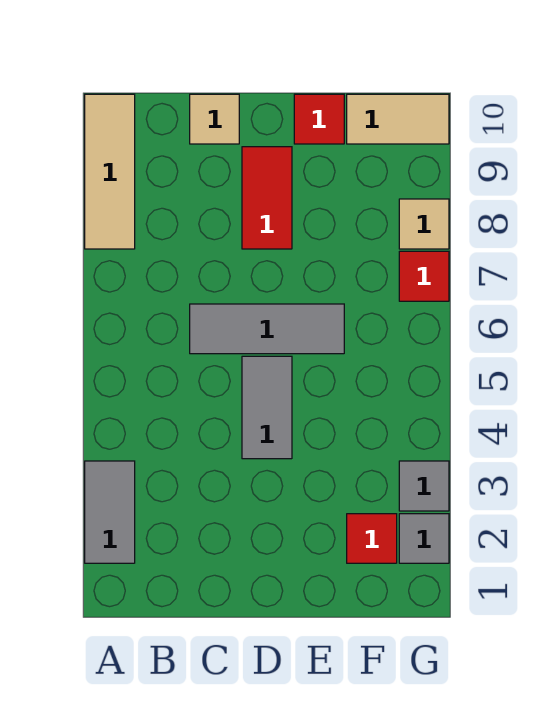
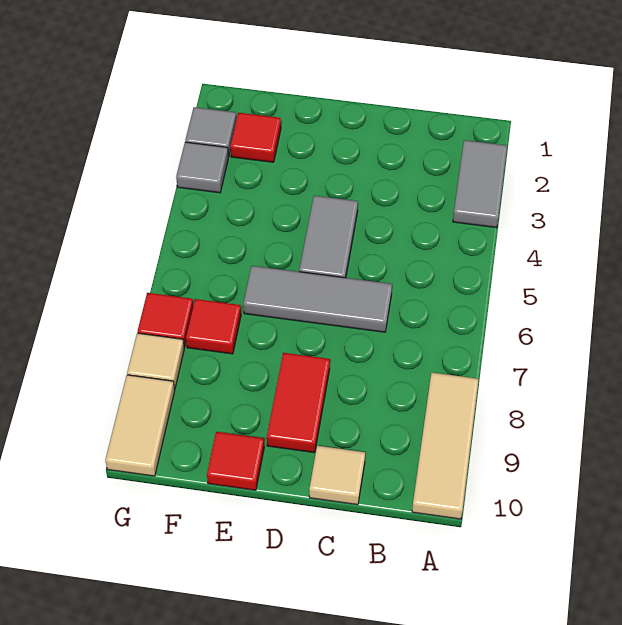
none -> red 1x1 tile [186,299,241,354]
tan 1x2 tile [347,94,449,144] -> tan 1x2 tile turned to [105,375,175,476]

